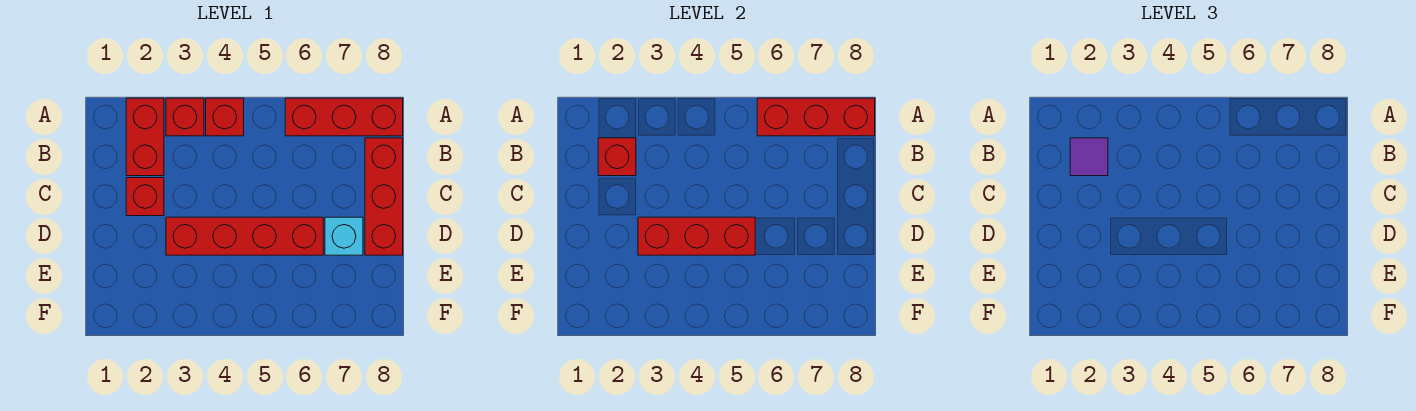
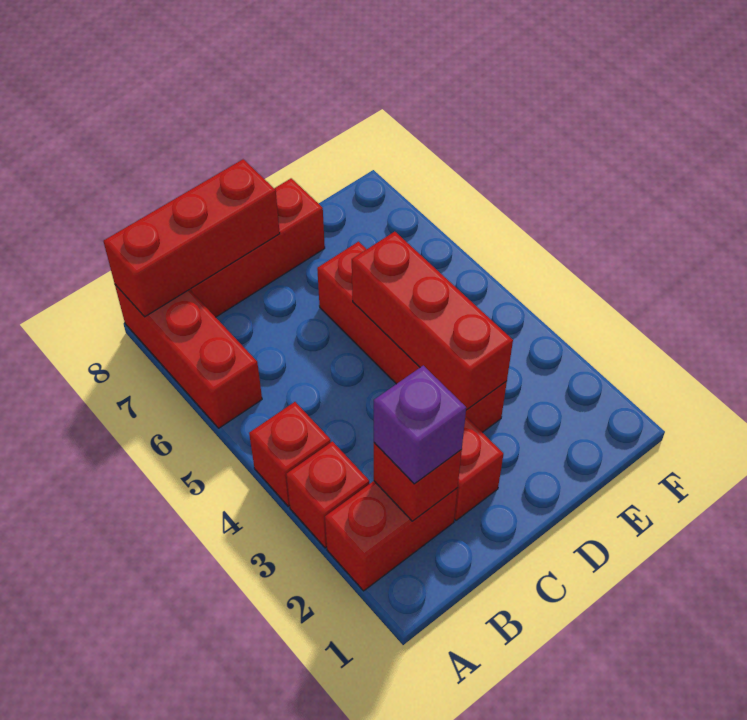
red 1x3 brick [757,98,875,136] -> red 1x3 brick turned to [103,159,280,317]
purple 1x1 tile [1070,138,1108,176] -> purple 1x1 brick [374,366,466,484]
cyan 1x1 brick [325,217,363,255] -> none

